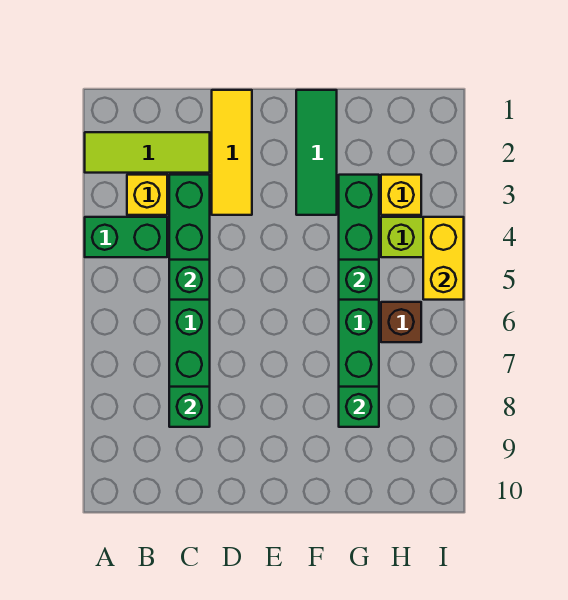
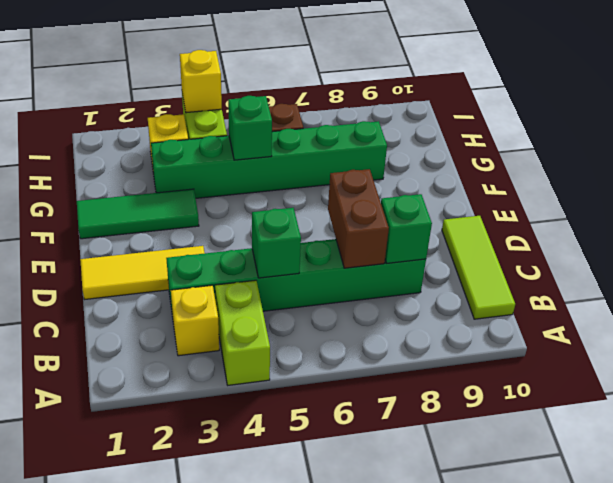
lime 1x3 tile [85,132,210,173] -> lime 1x3 tile moved to [442,216,515,319]
green 1x2 brick [85,217,167,257] -> lime 1x2 brick [215,280,270,385]
none -> brown 1x2 brick [328,169,389,268]
green 1x1 brick [339,387,379,427] -> none
yellow 1x2 brick [423,217,464,300] -> yellow 1x1 brick [180,50,222,113]

